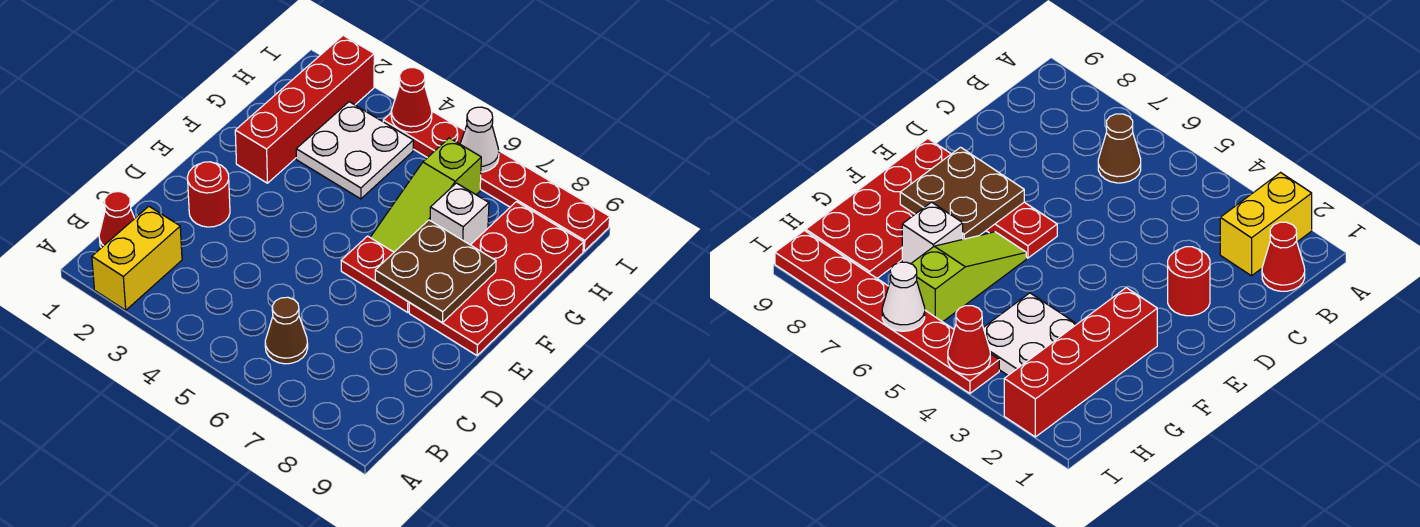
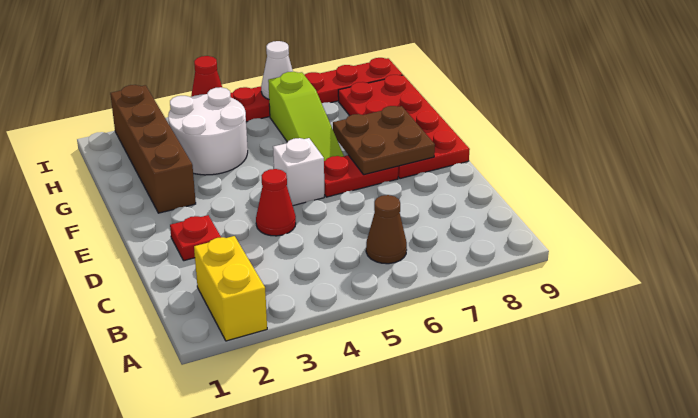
red 1x1 cone [99,192,135,248] -> red 1x1 cone moved to [256,169,296,236]
red 1x1 round brick [188,162,230,227] -> red 1x1 plate [170,215,221,261]
red 1x4 brick [235,35,374,183] -> brown 1x4 brick [110,85,196,213]
white 2x2 plate [296,102,413,199] -> white 2x2 round brick [168,87,248,175]
white 1x1 brick [430,183,489,245] -> white 1x1 brick moved to [273,138,324,206]

